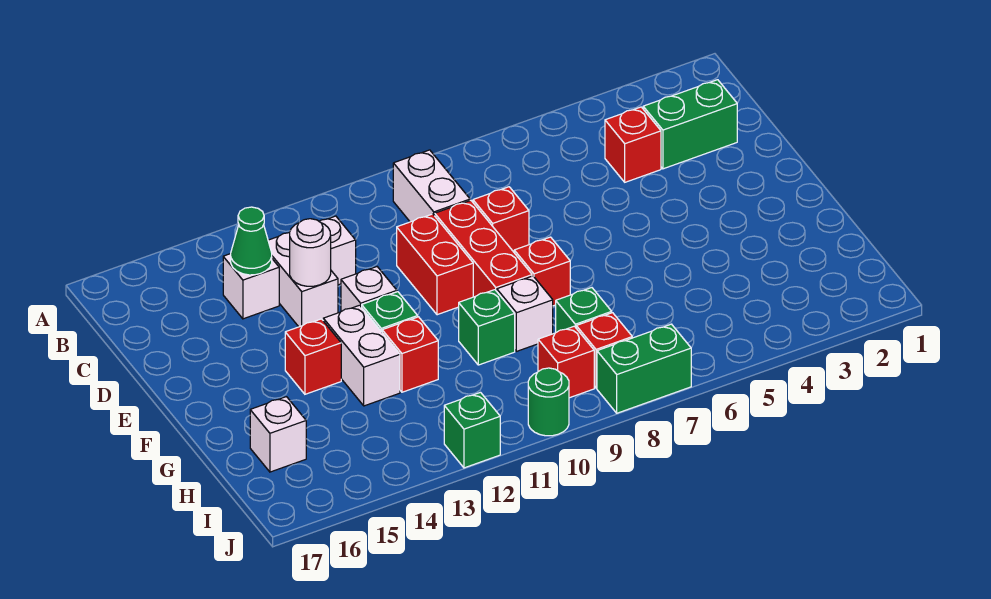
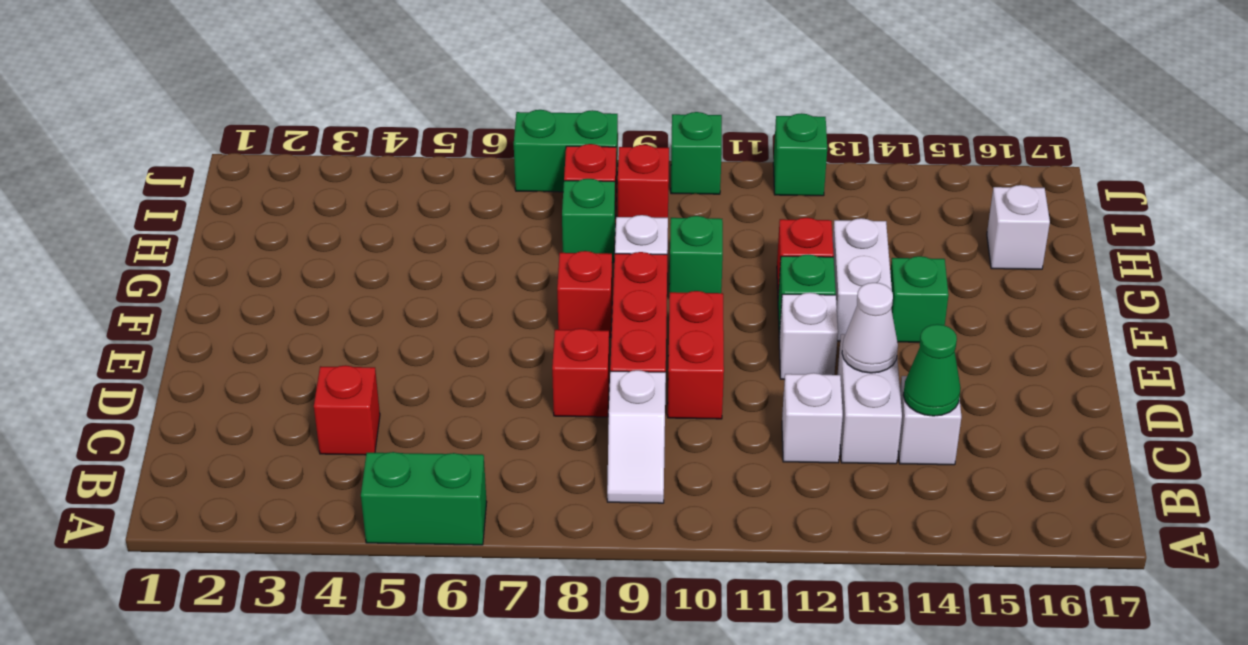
white 1x2 brick [393,150,470,222] -> white 1x2 slope [607,370,666,503]
green 1x2 brick [643,80,737,169] -> green 1x2 brick moved to [361,452,487,545]
white 1x1 round brick [290,219,331,286] -> white 1x1 cone [842,283,898,373]
red 1x1 brick [285,319,341,394] -> green 1x1 brick [890,256,949,342]
green 1x1 round brick [528,368,569,436] -> green 1x1 brick [671,112,722,194]

